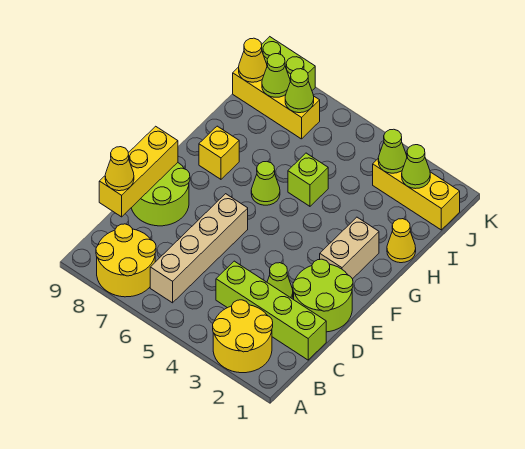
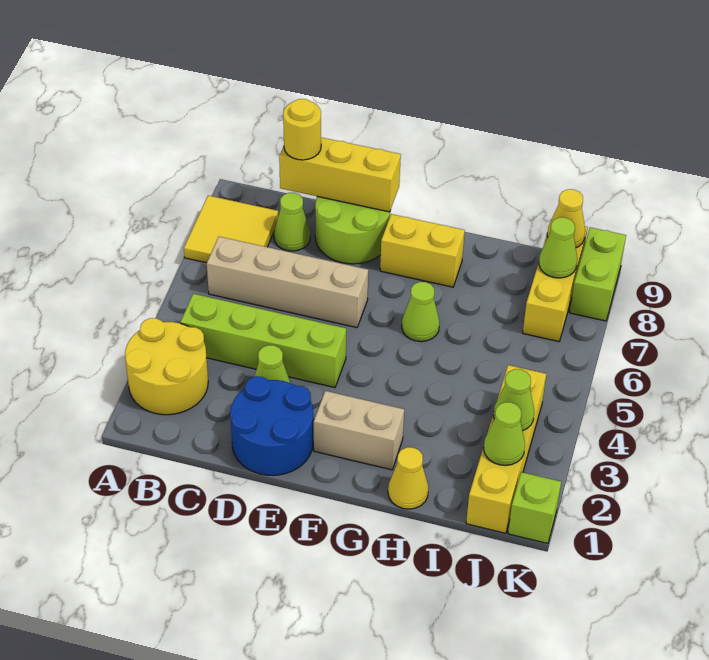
yellow 2x2 round brick [96,224,156,297] -> yellow 2x2 tile [184,196,278,263]
lime 1x4 brick [216,261,326,360] -> lime 1x4 brick turned to [180,294,346,388]
yellow 1x1 cone [105,147,134,191] -> yellow 1x1 round brick [283,99,321,160]
lime 2x2 round brick [293,259,353,332] -> blue 2x2 round brick [230,376,313,475]
yellow 1x1 brick [199,126,239,179] -> yellow 1x2 brick [380,214,465,287]
lime 1x1 brick [288,153,328,206] -> lime 1x1 brick moved to [508,472,561,543]
yellow 1x3 brick [373,159,460,230] -> yellow 1x4 brick [466,365,546,533]
lime 1x1 cone [285,69,314,113] -> lime 1x1 cone moved to [274,193,310,251]

